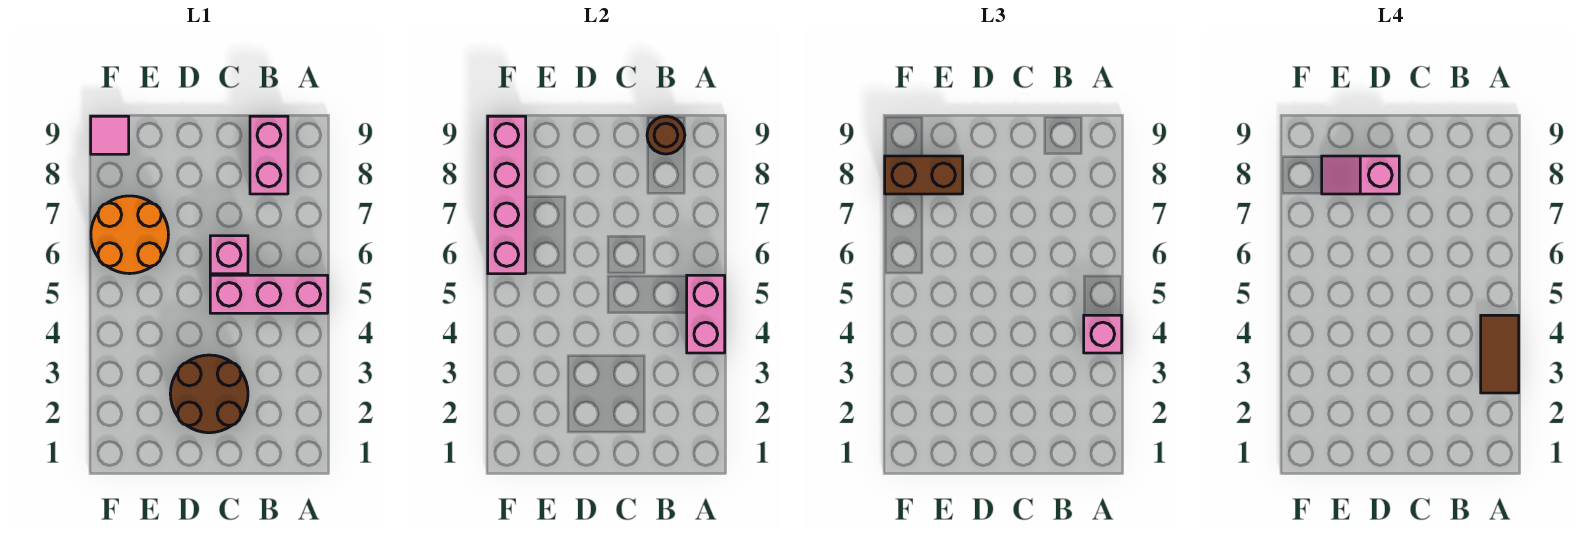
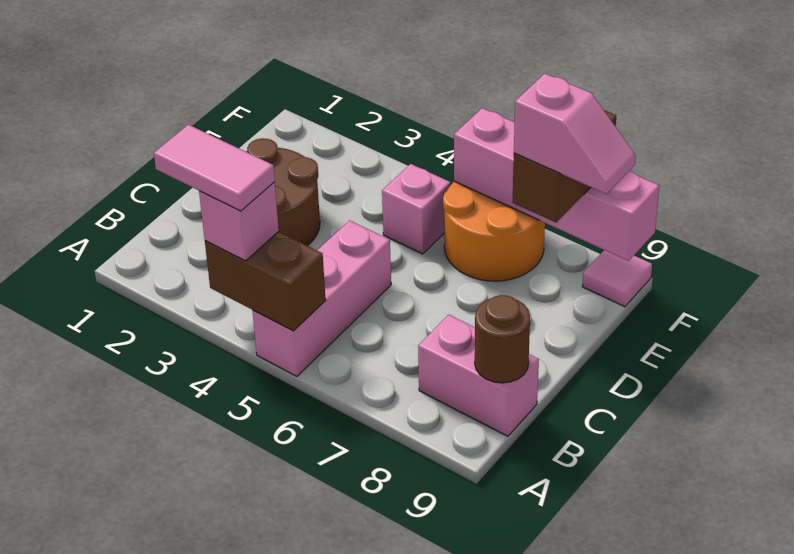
brown 1x2 tile [1481,315,1519,393] -> pink 1x2 tile [154,125,275,211]
pink 1x2 brick [687,275,725,353] -> brown 1x2 brick [205,232,326,331]
pink 1x1 brick [210,236,248,274] -> pink 1x1 brick moved to [382,164,451,254]
pink 1x2 slope [1322,156,1399,194] -> pink 1x2 slope turned to [514,74,636,194]

